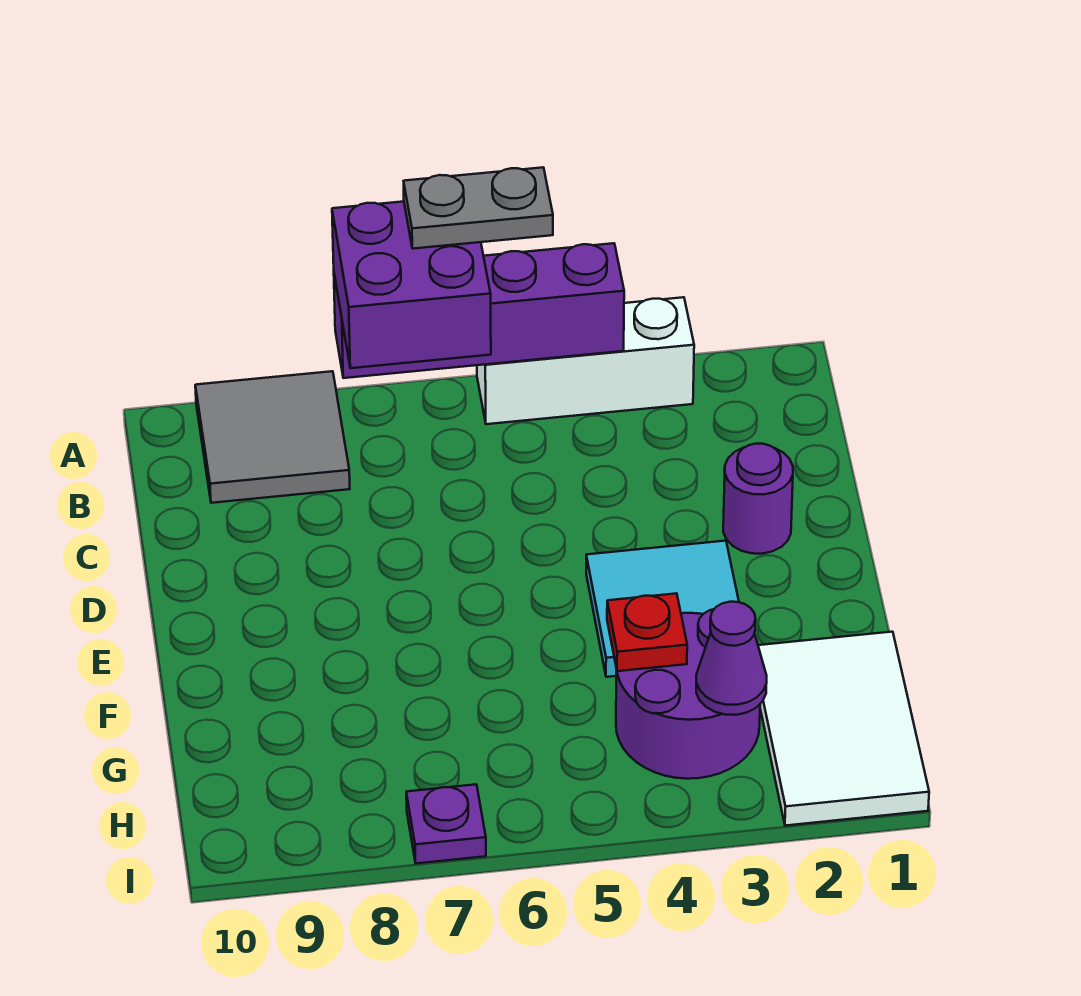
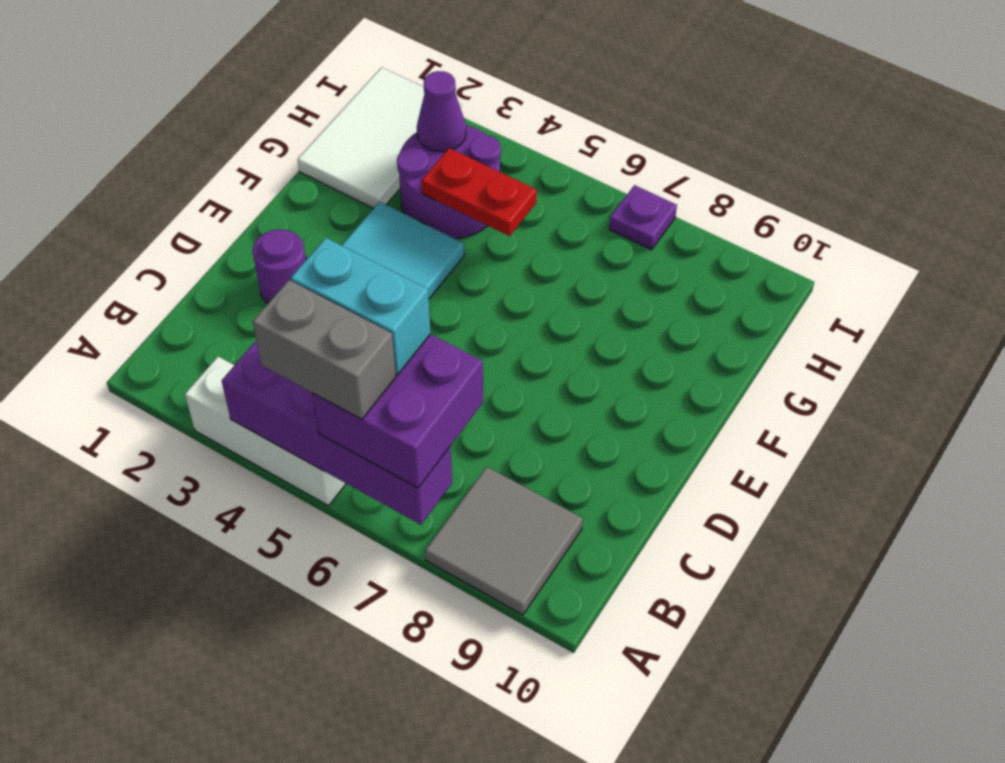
grey 1x2 plate [404,167,553,249] -> grey 1x2 brick [253,280,396,420]
none -> cyan 1x2 brick [291,238,430,375]
red 1x1 plate [607,593,687,671] -> red 1x2 plate [421,148,537,236]

